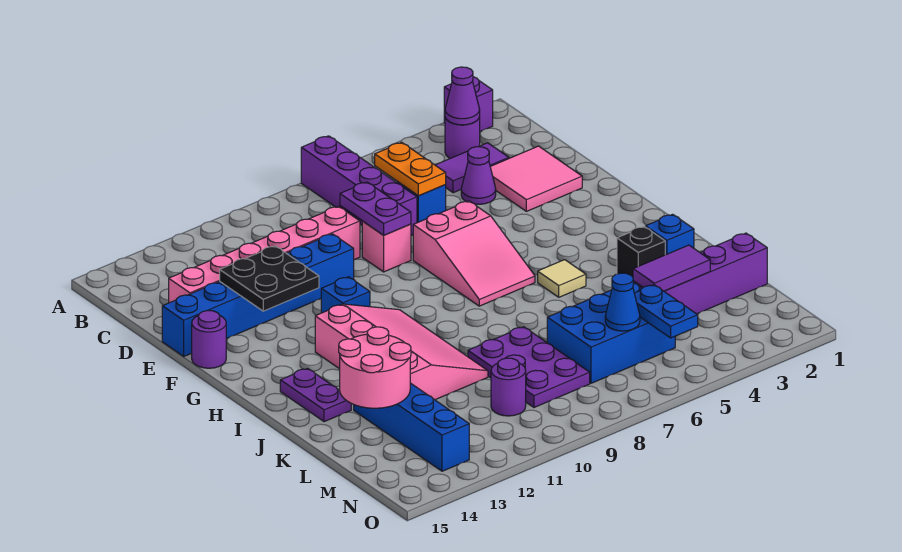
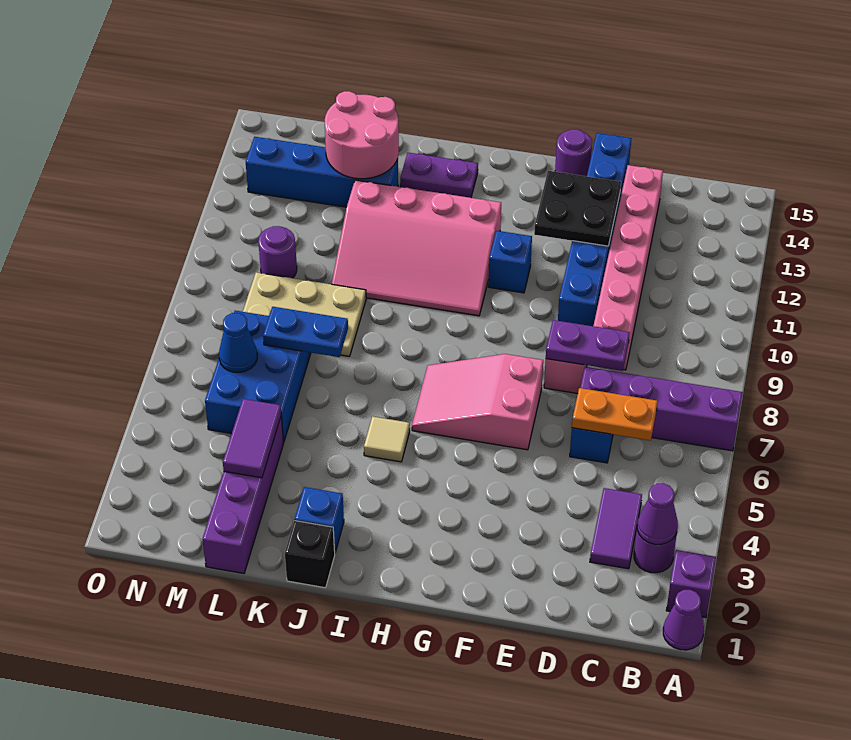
pink 2x2 tile [490,146,582,211] -> none
purple 1x1 cone [461,147,496,204] -> purple 1x1 cone moved to [663,590,704,650]
black 1x1 brick [617,227,665,277] -> black 1x1 brick moved to [285,521,335,588]
purple 2x3 plate [468,327,590,407] -> tan 2x3 plate [243,272,366,356]
blue 1x2 plate [634,285,698,338] -> blue 1x2 plate moved to [263,307,348,357]

